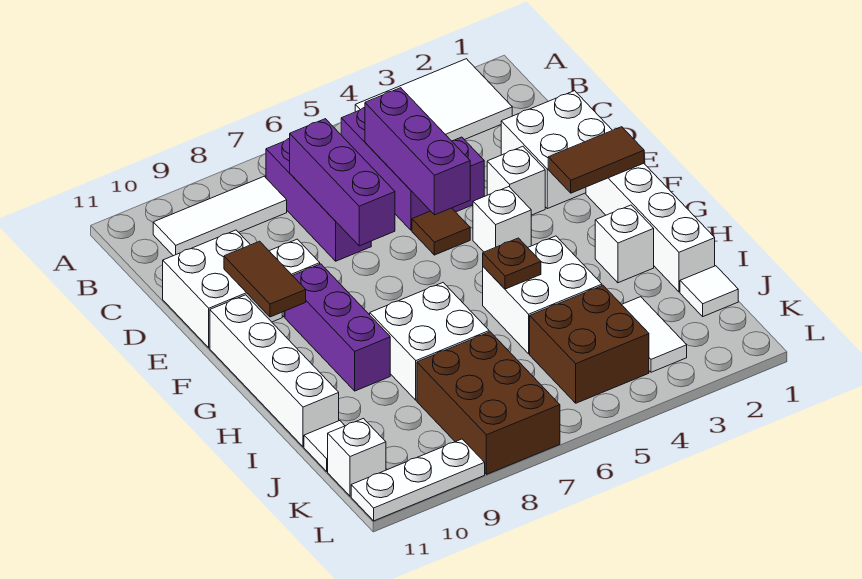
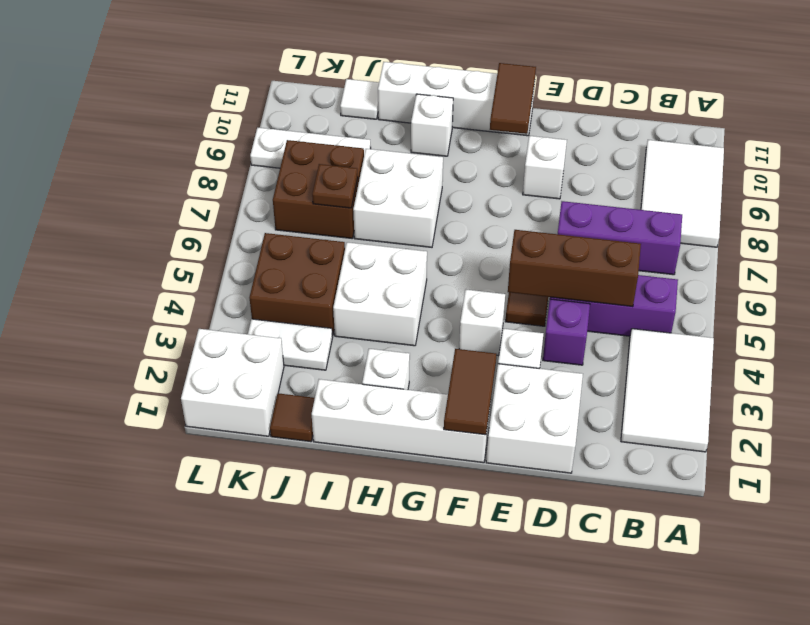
white 1x3 tile [153,176,287,256] -> white 2x3 tile [641,140,724,247]
purple 1x3 brick [365,88,470,215] -> brown 1x3 brick [508,230,641,307]
purple 1x3 brick [290,119,395,246] -> none
white 2x2 brick [163,230,282,348] -> white 2x2 brick moved to [181,329,284,436]
brown 1x2 tile [224,241,306,317] -> brown 1x2 tile turned to [490,63,536,134]
purple 1x3 brick [285,264,390,391] -> none
brown 1x1 plate [483,238,541,289] -> brown 1x1 plate moved to [312,164,358,208]
white 1x1 tile [680,266,738,316] -> brown 1x1 tile [270,393,315,442]
white 1x2 tile [622,297,687,372] -> white 1x2 plate [248,319,333,370]
brown 2x3 brick [417,332,560,474] -> brown 2x2 brick [273,140,364,238]
white 1x1 brick [328,419,386,496] -> white 1x1 brick moved to [411,94,453,156]
white 1x3 plate [351,439,485,521] -> white 1x3 plate turned to [250,128,371,168]

